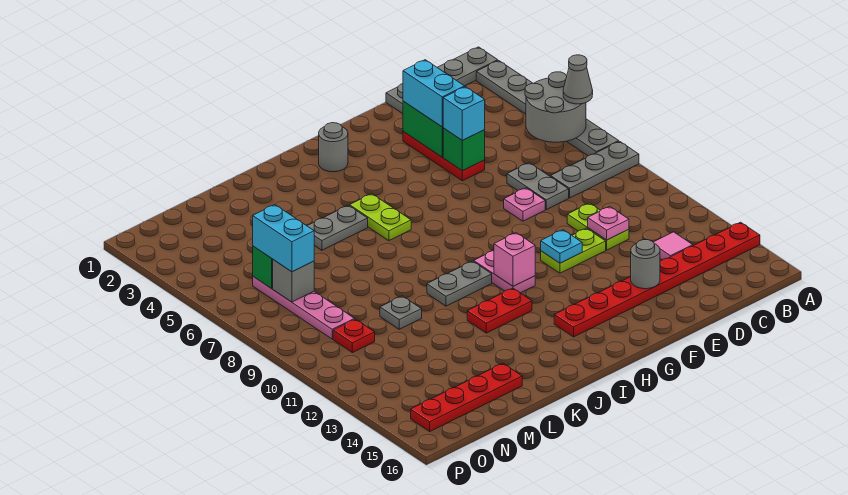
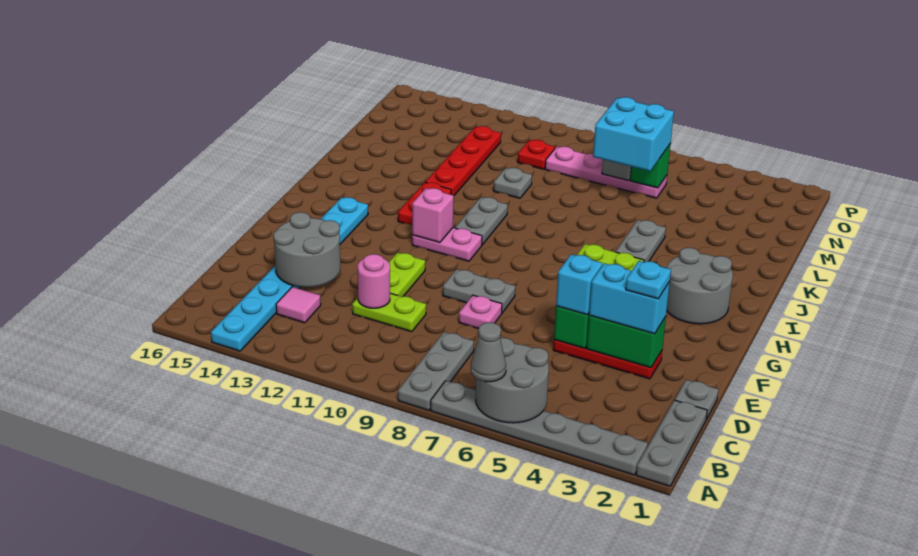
red 1x8 plate [554,222,760,337] -> cyan 1x8 plate [211,197,368,351]
grey 1x2 plate [507,163,569,210] -> grey 1x2 plate moved to [443,269,515,313]
pink 1x1 plate [588,207,629,240] -> pink 1x1 round brick [358,254,390,308]
grey 1x1 round brick [631,240,660,289] -> grey 2x2 round brick [273,212,340,287]
cyan 1x1 plate [541,230,582,263] -> cyan 1x1 plate moved to [626,261,671,299]
grey 1x1 round brick [319,123,348,172] -> grey 2x2 round brick [667,248,733,324]
red 1x4 plate [411,364,522,431] -> red 1x4 plate moved to [426,126,501,196]
cyan 1x2 brick [253,205,314,272] -> cyan 2x2 brick [593,97,674,171]

